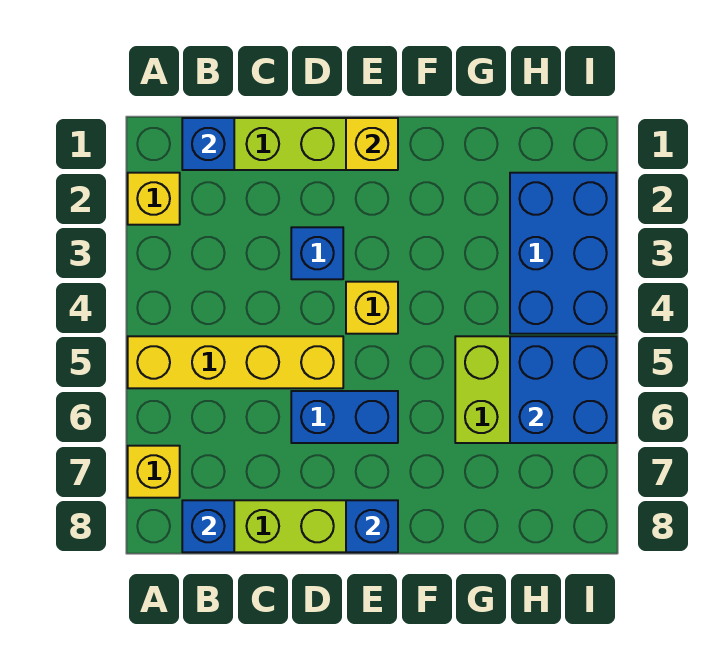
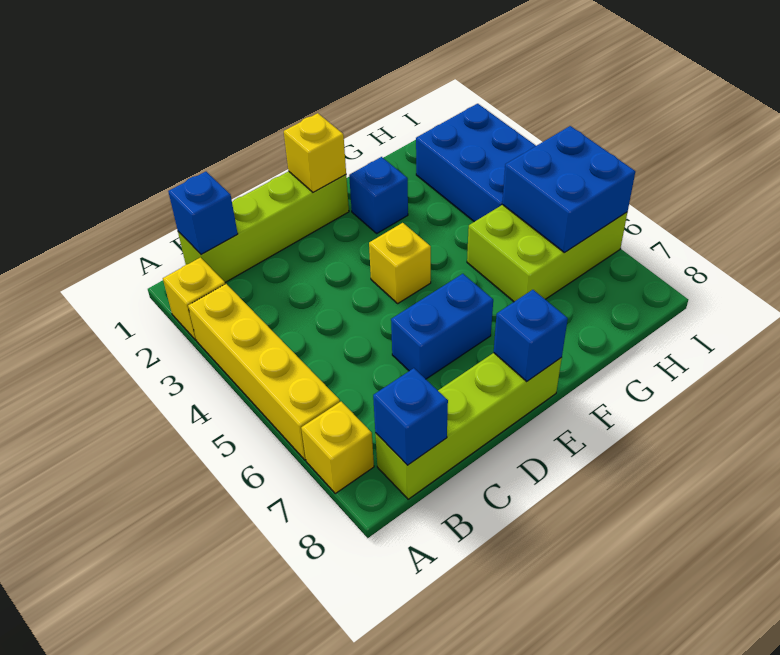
yellow 1x4 brick [128,336,343,388] -> yellow 1x4 brick turned to [188,284,340,460]
blue 1x1 brick [291,227,343,279] -> blue 1x1 brick moved to [349,157,408,233]

